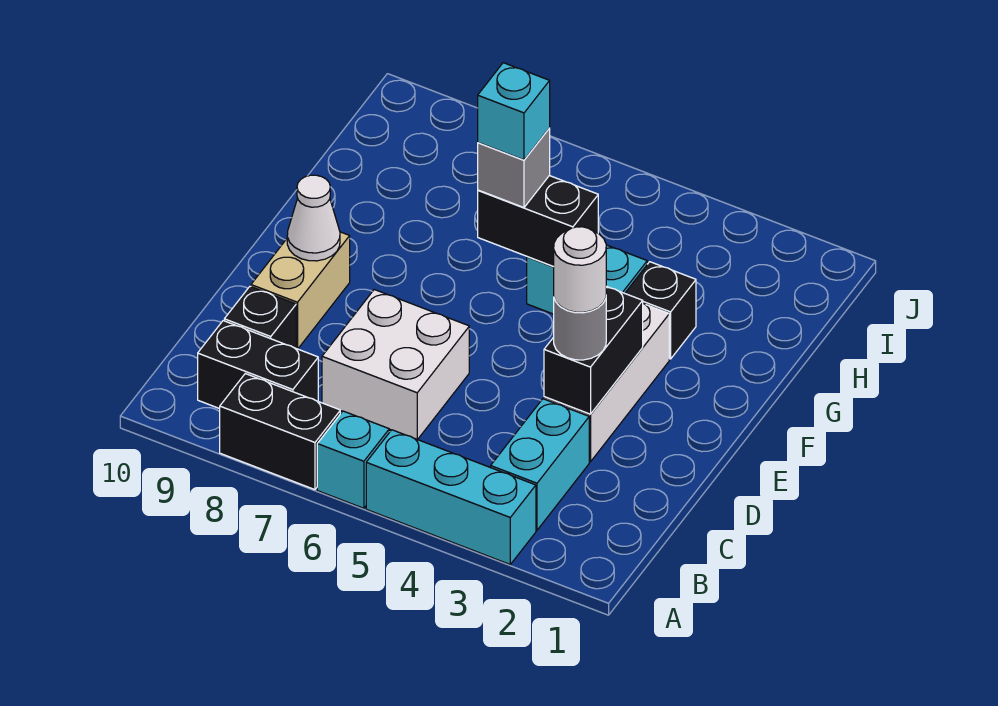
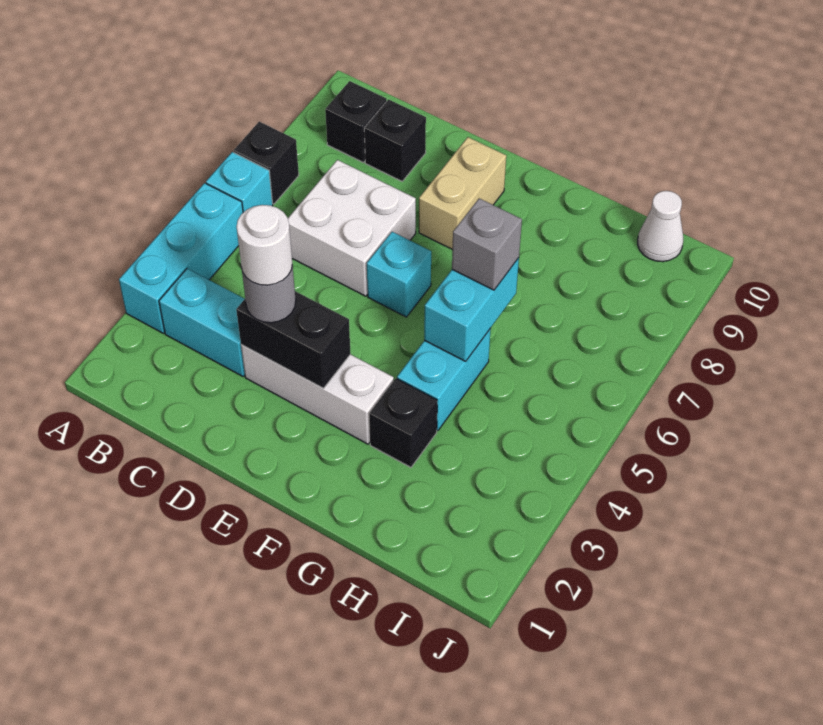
black 1x2 brick [220,374,340,490] -> black 1x1 brick [234,122,299,204]
black 1x2 brick [198,321,318,409] -> black 1x1 brick [325,81,387,163]
tan 1x2 brick [251,232,350,349] -> tan 1x2 brick turned to [419,137,506,249]
white 1x1 cone [287,175,340,261] -> white 1x1 cone moved to [638,191,683,262]
black 1x2 brick [478,176,598,267] -> cyan 1x2 brick [424,258,519,361]
cyan 1x1 brick [478,63,550,160] -> cyan 1x1 brick moved to [367,232,431,317]

